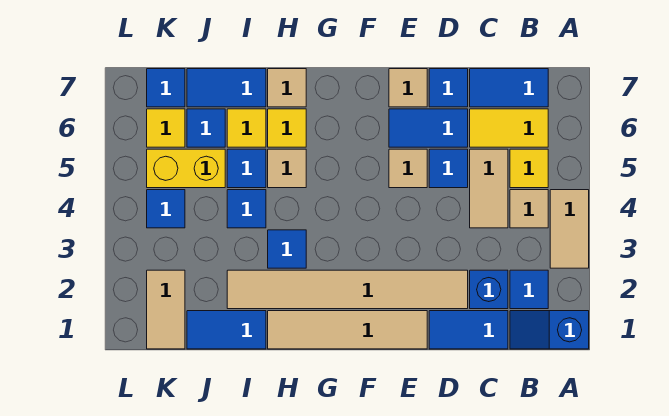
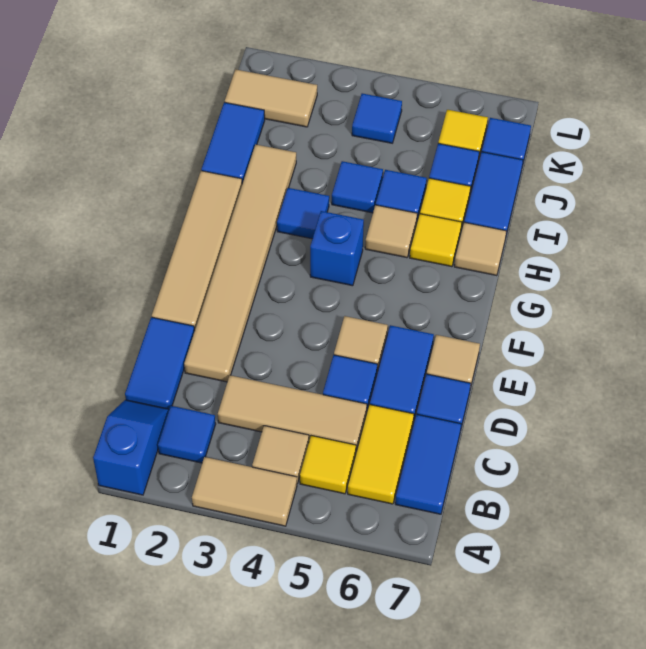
blue 1x1 brick [470,270,508,309] -> blue 1x1 brick moved to [310,211,364,286]
tan 1x2 tile [470,149,508,228] -> tan 1x3 tile [218,375,367,451]
yellow 1x2 brick [147,149,225,188] -> none

